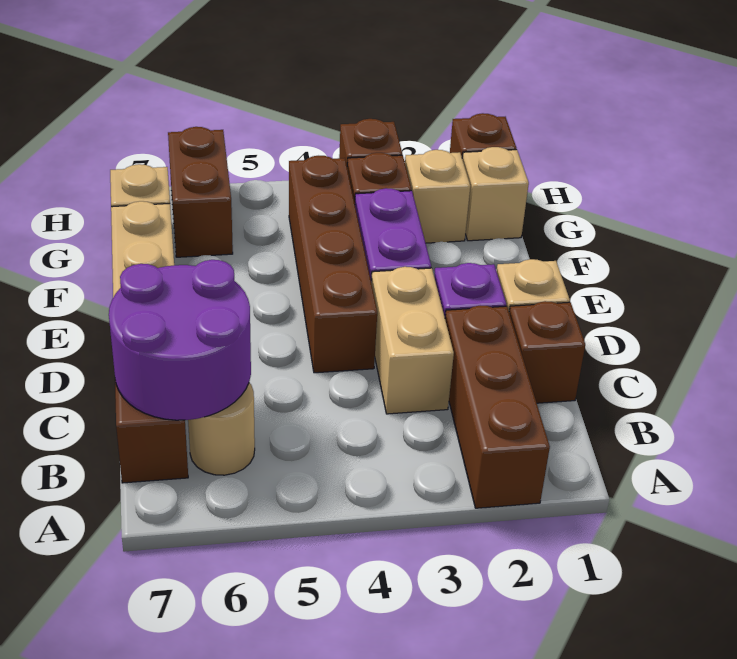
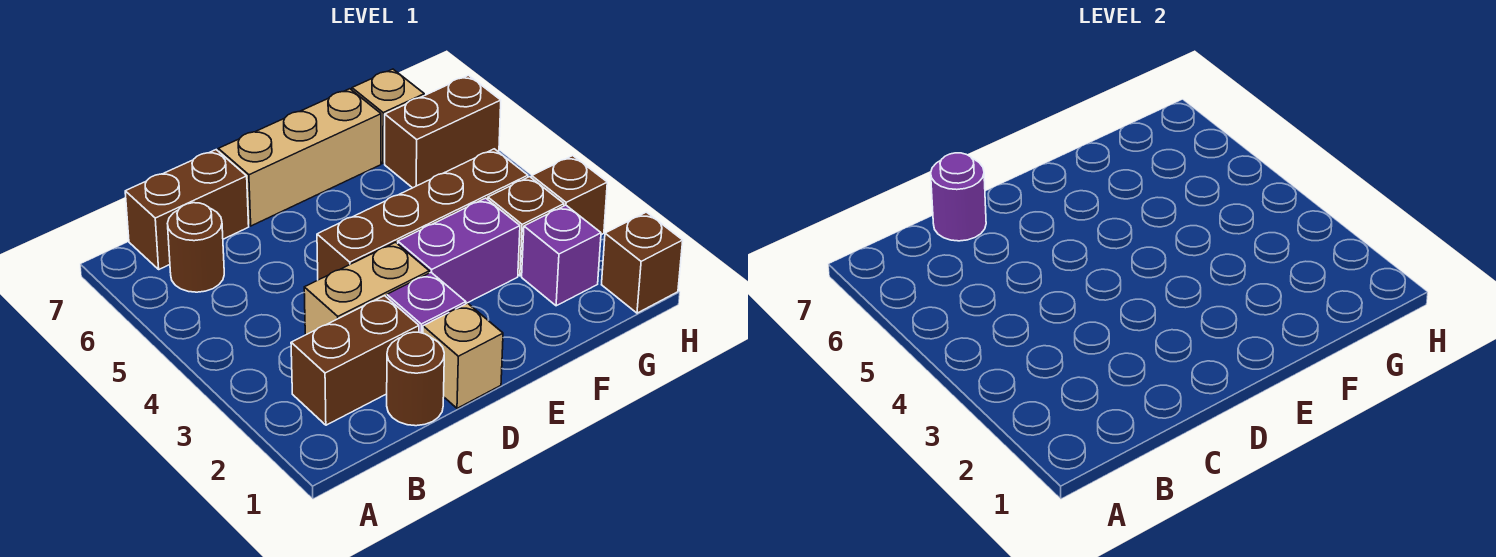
brown 1x3 brick [445,306,550,508] -> brown 1x2 brick [291,296,419,425]
tan 1x1 round brick [188,383,255,475] -> brown 1x1 round brick [167,203,224,292]
purple 2x2 round brick [109,260,251,420] -> purple 1x1 round brick [931,153,986,241]
brown 1x1 brick [509,301,585,403] -> brown 1x1 round brick [387,332,444,426]
tan 1x1 brick [462,147,529,241] -> none
tan 1x1 brick [405,150,470,243] -> purple 1x1 brick [522,205,601,306]

